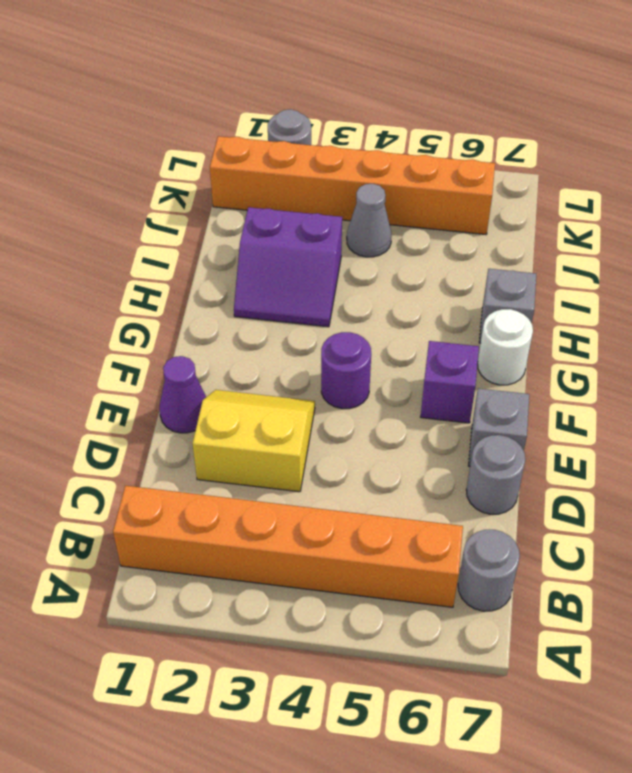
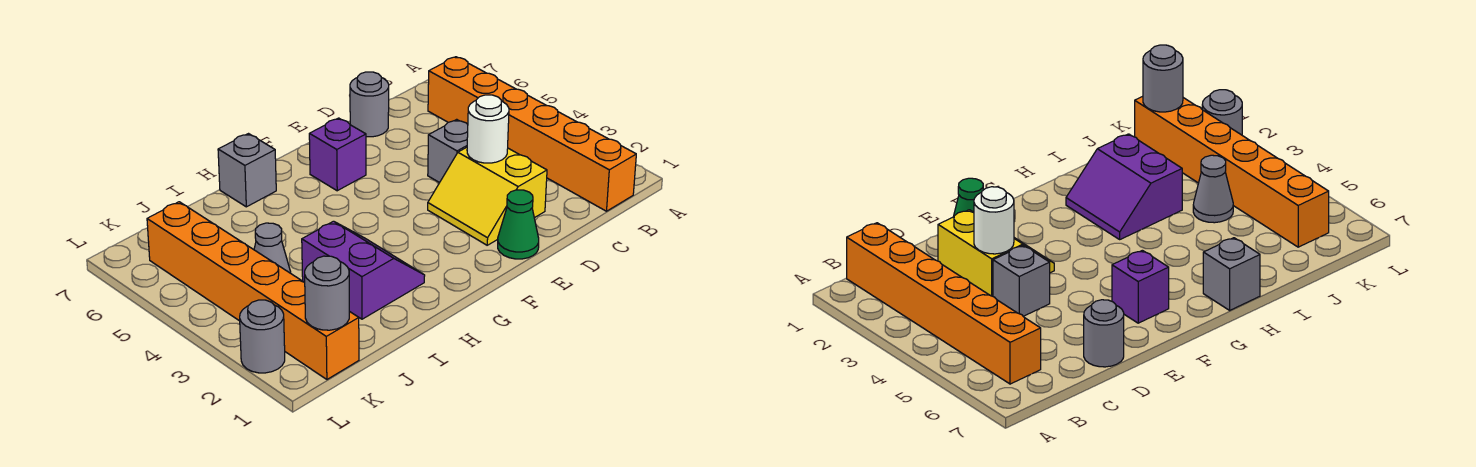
grey 1x1 round brick [458,530,520,611] -> grey 1x1 round brick moved to [305,256,349,330]
purple 1x1 cone [159,356,206,433] -> green 1x1 cone [498,190,539,259]
grey 1x1 brick [469,388,529,466] -> grey 1x1 brick moved to [428,119,468,183]
purple 1x1 round brick [321,332,371,409] -> none
white 1x1 round brick [478,309,533,385] -> white 1x1 round brick moved to [467,95,509,163]

